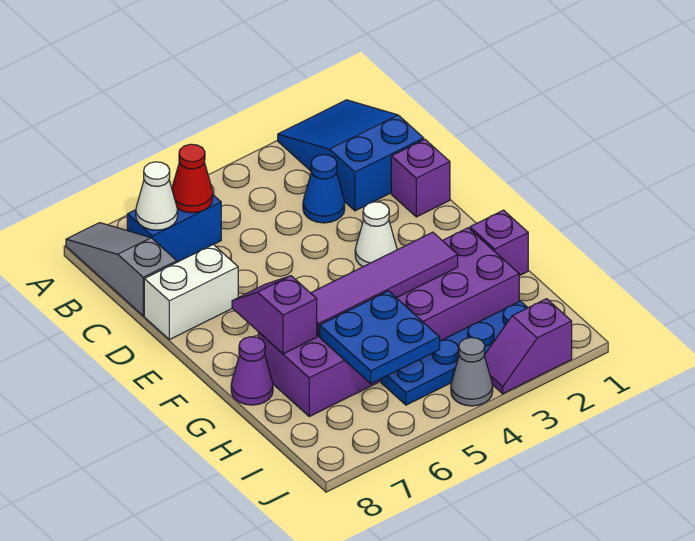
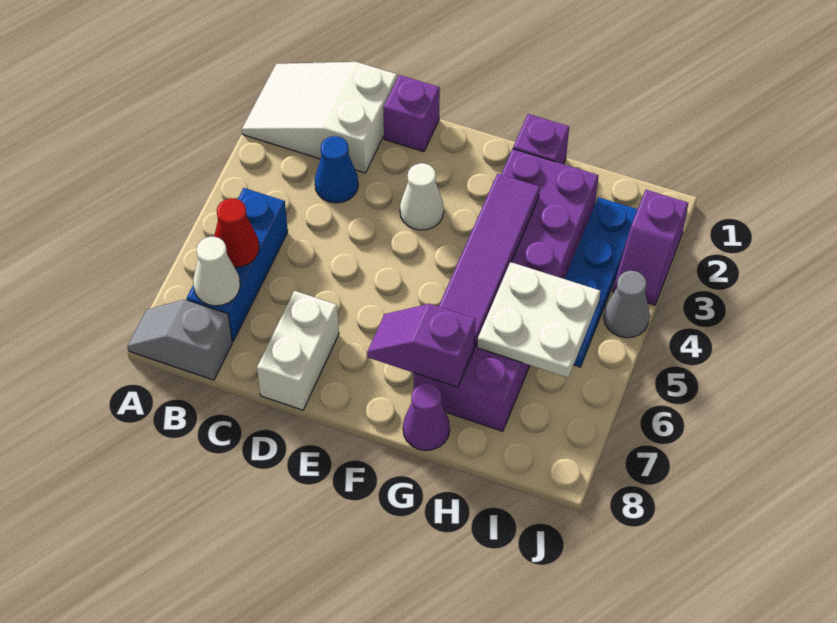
blue 2x3 slope [278,100,424,211] -> white 2x3 slope [242,62,397,173]
grey 1x3 slope [66,223,177,316] -> grey 1x2 slope [127,299,232,380]
blue 1x2 brick [127,195,221,262] -> blue 1x3 brick [187,188,288,341]
blue 2x2 plate [320,291,440,383] -> white 2x2 plate [477,262,600,377]

